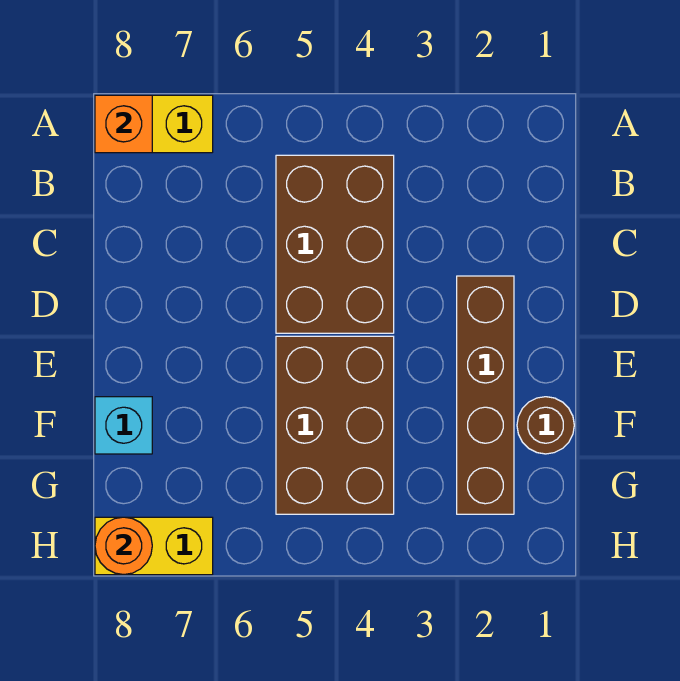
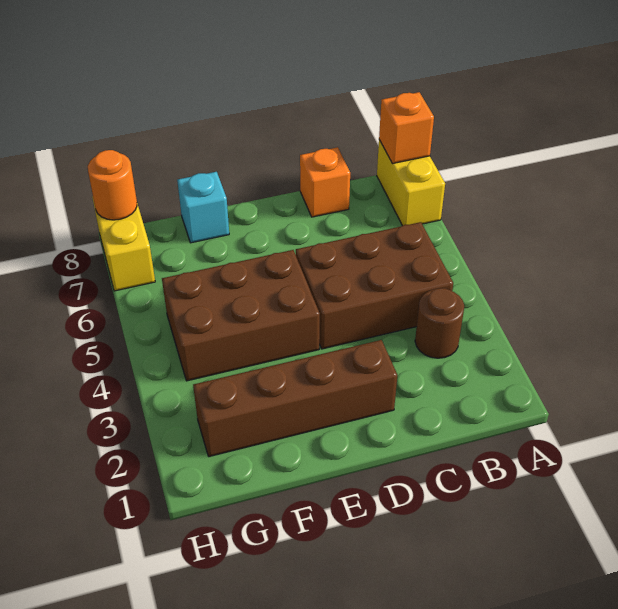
none -> orange 1x1 brick [300,147,350,217]
brown 1x1 round brick [517,397,574,454] -> brown 1x1 round brick moved to [415,288,464,358]

